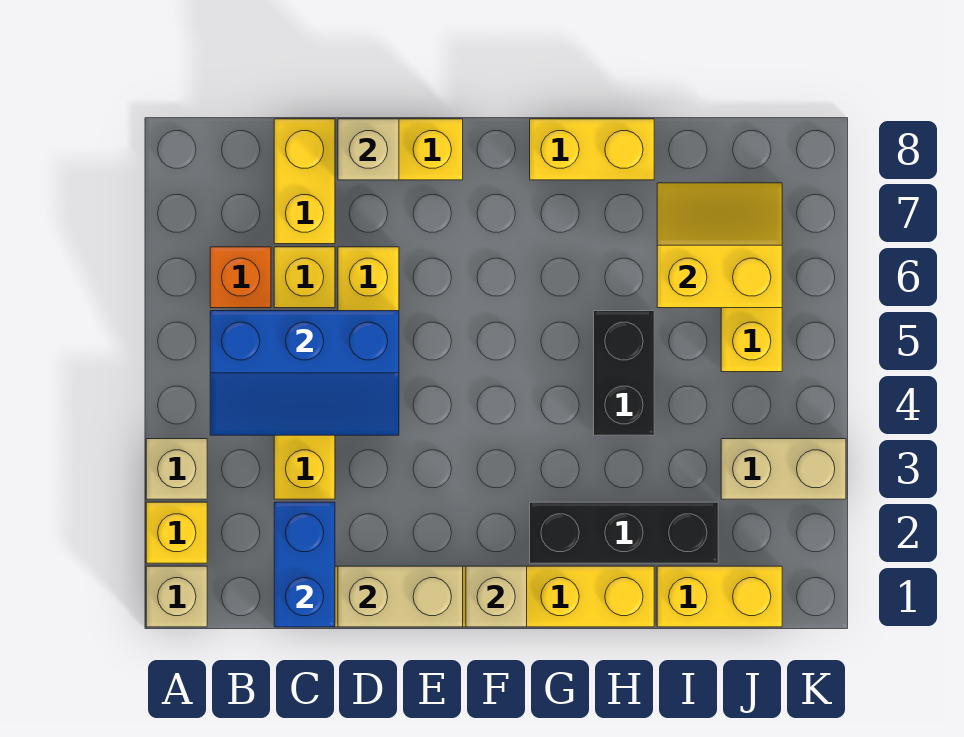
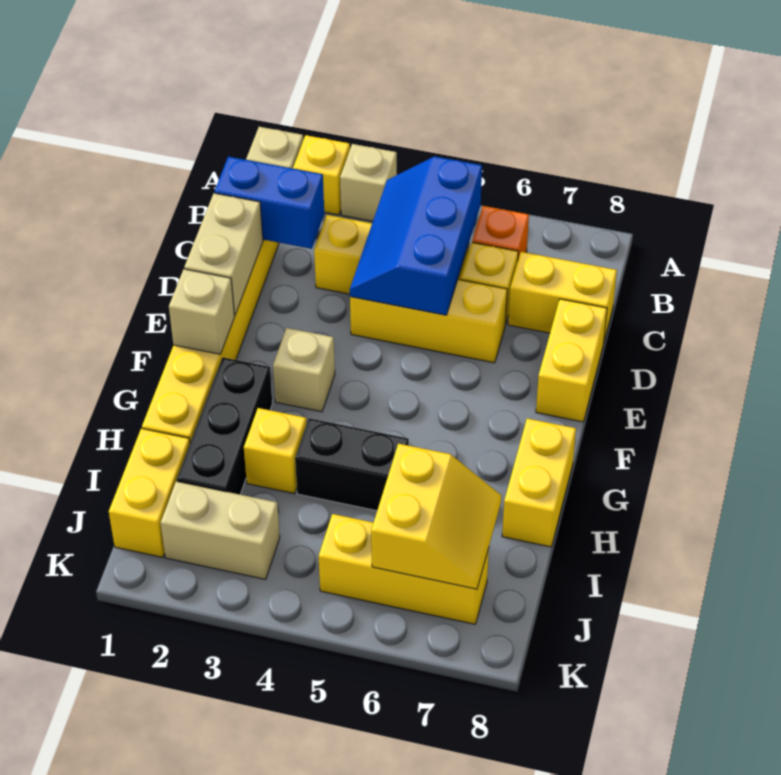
tan 1x1 brick [338,119,399,180] -> tan 1x1 brick moved to [273,328,335,412]
none -> yellow 1x1 brick [244,408,307,494]
tan 1x2 brick [721,439,846,499] -> tan 1x2 brick turned to [161,481,280,579]

